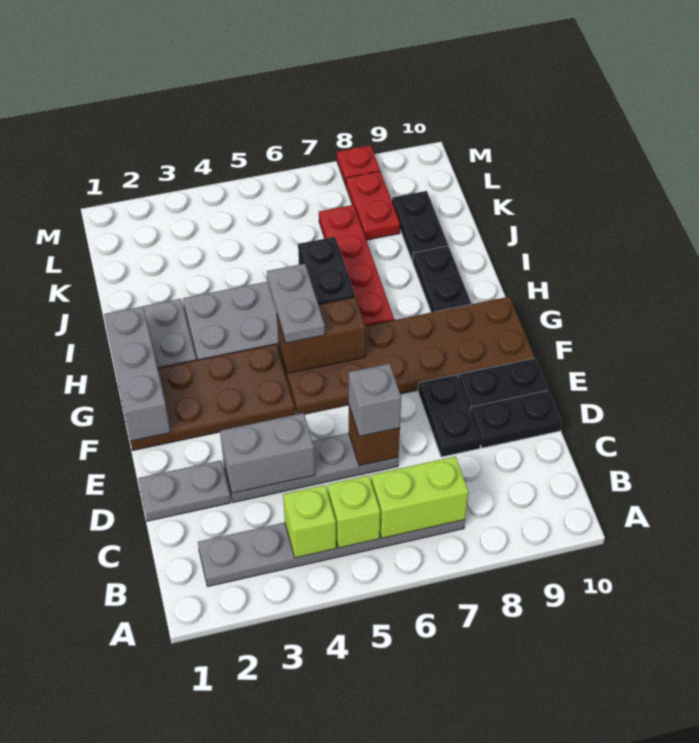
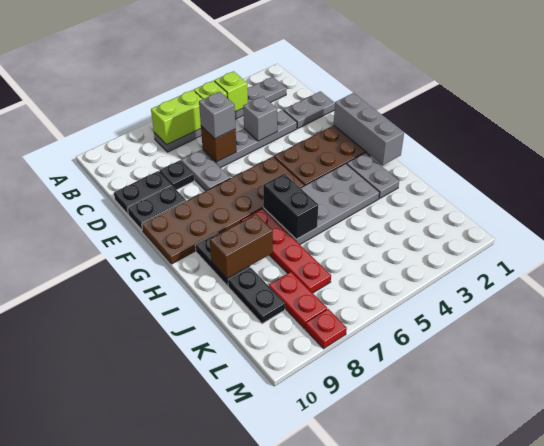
grey 1x2 brick [220,413,315,493] -> grey 1x1 brick [243,96,277,141]
black 1x2 plate [418,375,481,457] -> black 1x1 plate [159,160,194,190]
brown 1x2 brick [277,297,366,373] -> brown 1x2 brick moved to [210,214,273,279]
grey 1x2 plate [267,264,325,343] -> grey 1x2 plate moved to [181,150,230,191]

